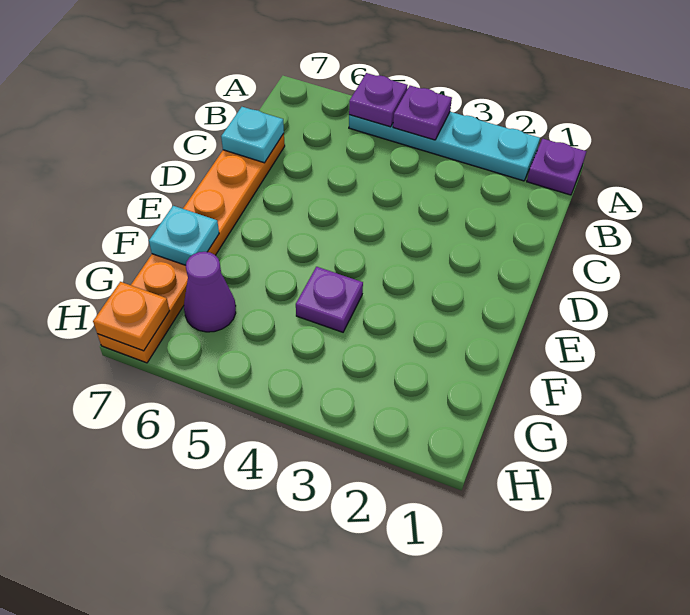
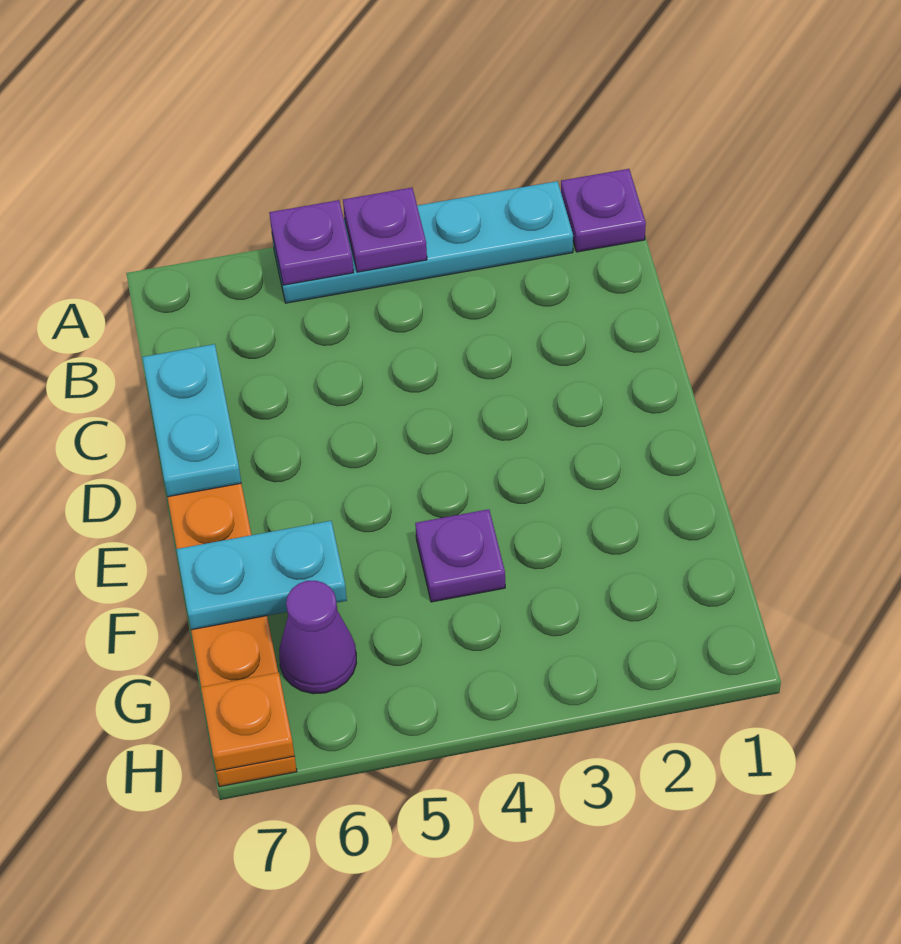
cyan 1x1 plate [221,107,284,163] -> cyan 1x2 plate [142,344,241,497]
cyan 1x1 plate [149,206,219,265] -> cyan 1x2 plate [176,521,347,630]

